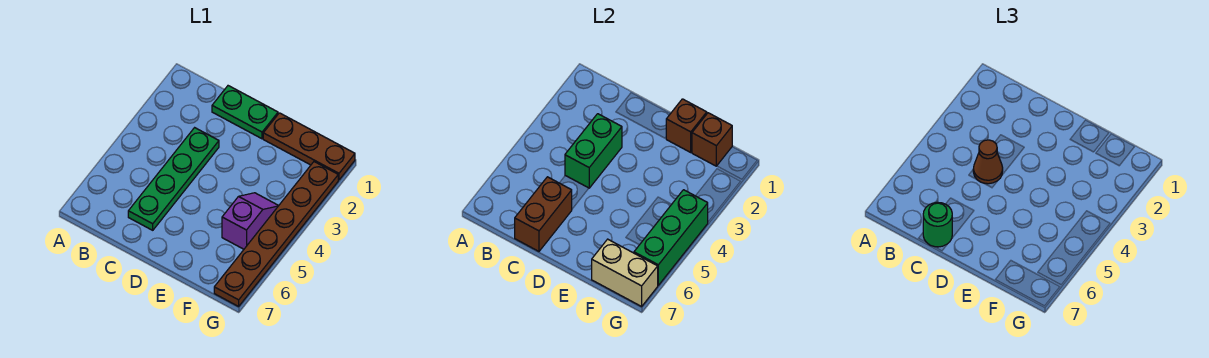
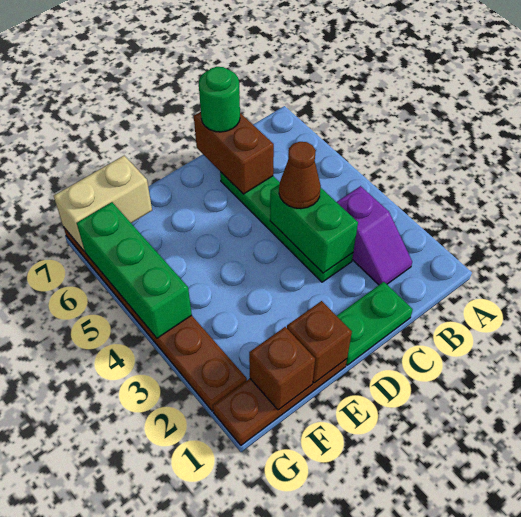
purple 1x2 slope [222,193,279,249] -> purple 1x2 slope moved to [337,186,412,285]

